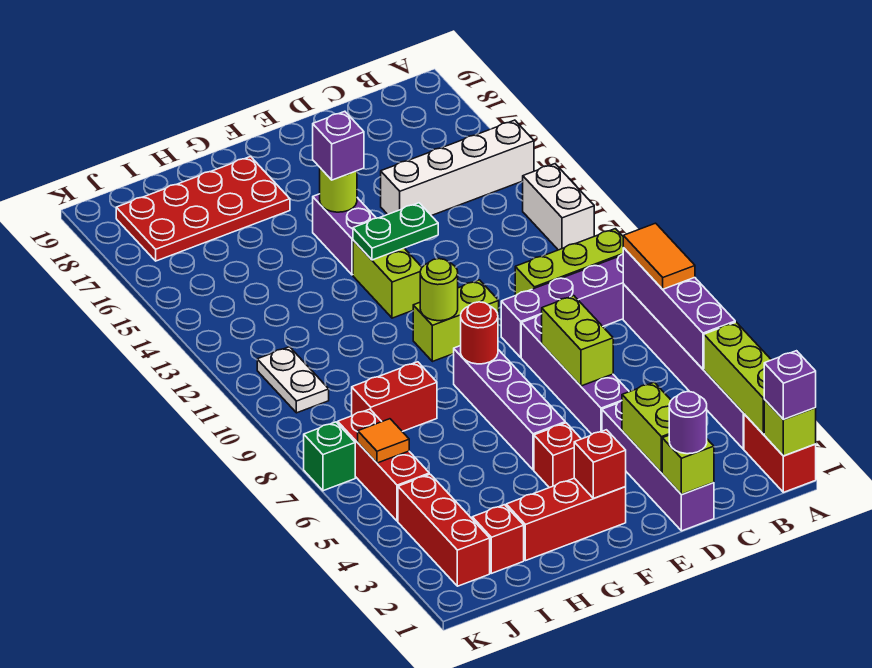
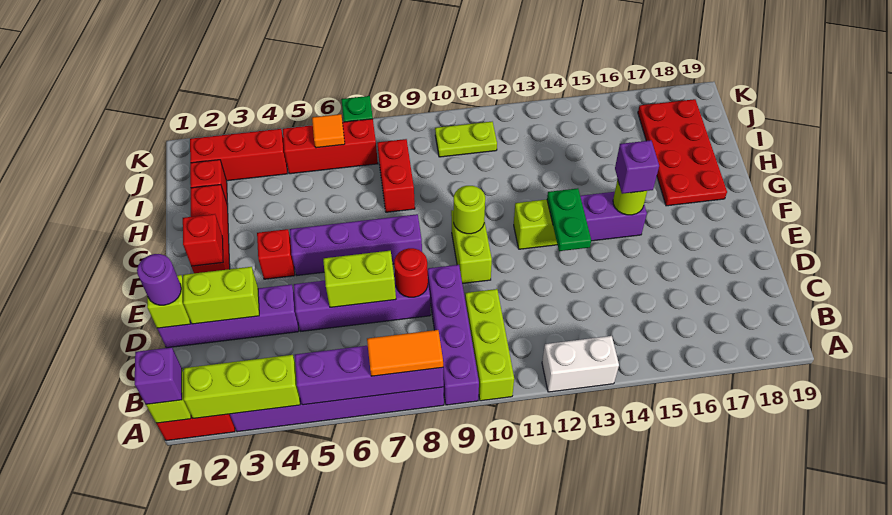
white 1x4 brick [381,120,534,216] -> none
red 1x1 round brick [461,302,498,364] -> red 1x1 round brick moved to [394,248,428,297]
white 1x2 plate [257,347,329,413] -> lime 1x2 plate [435,122,497,157]

